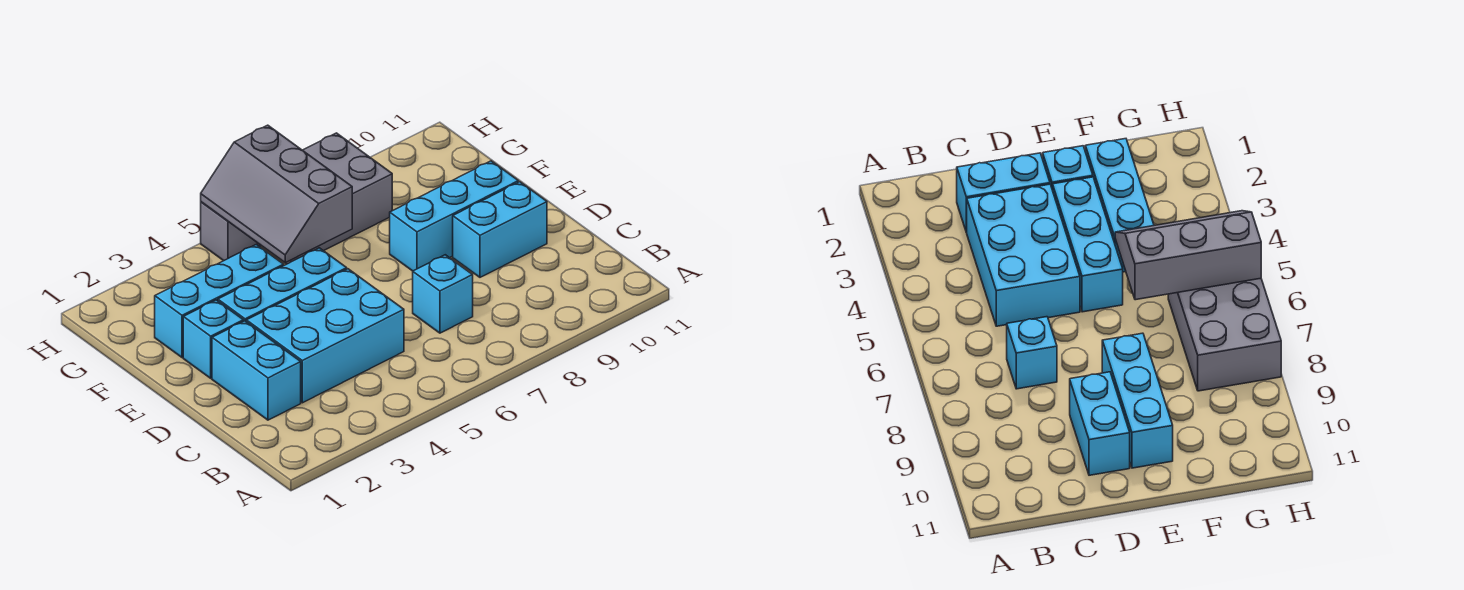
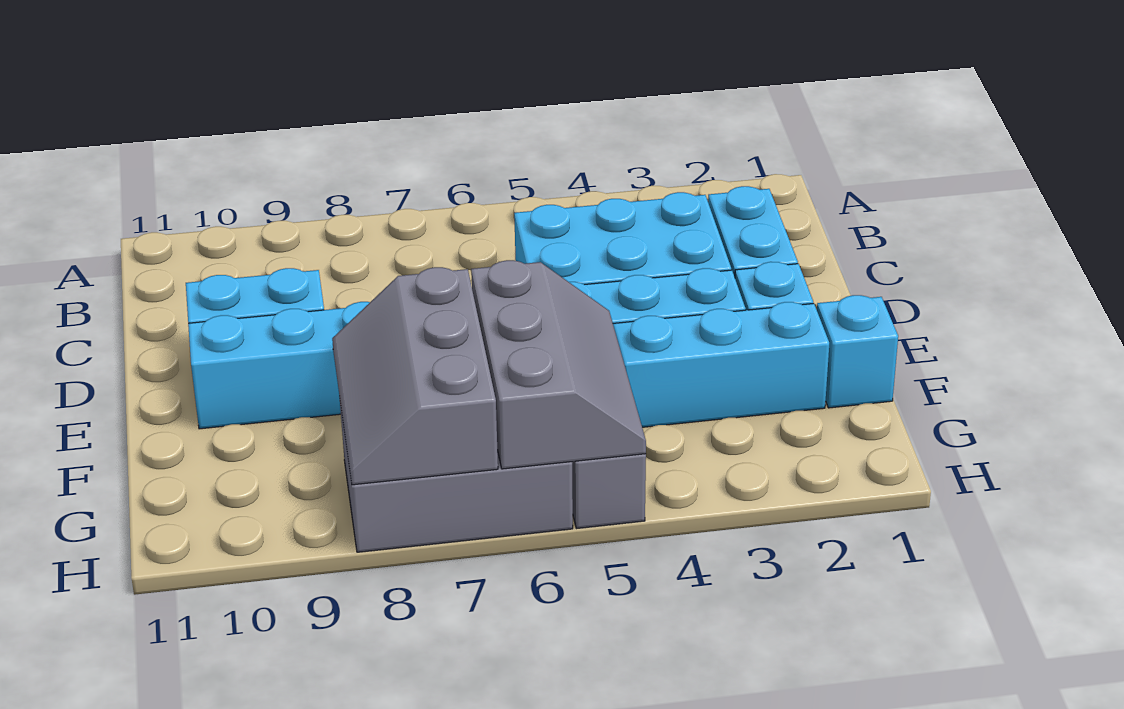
cyan 1x1 brick [413,255,473,333] -> cyan 1x1 brick moved to [817,295,898,408]
none -> grey 2x3 slope [332,267,498,485]

